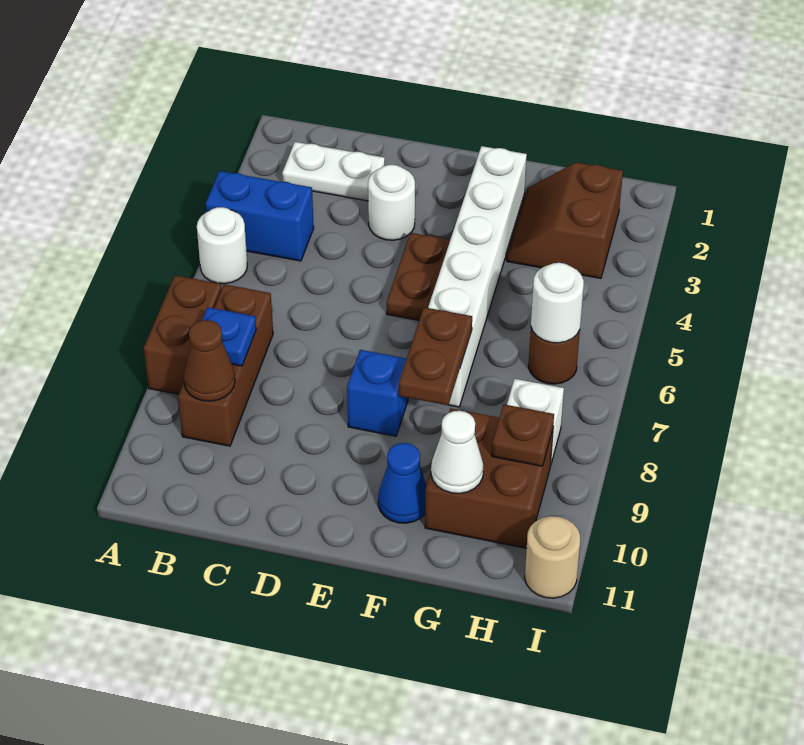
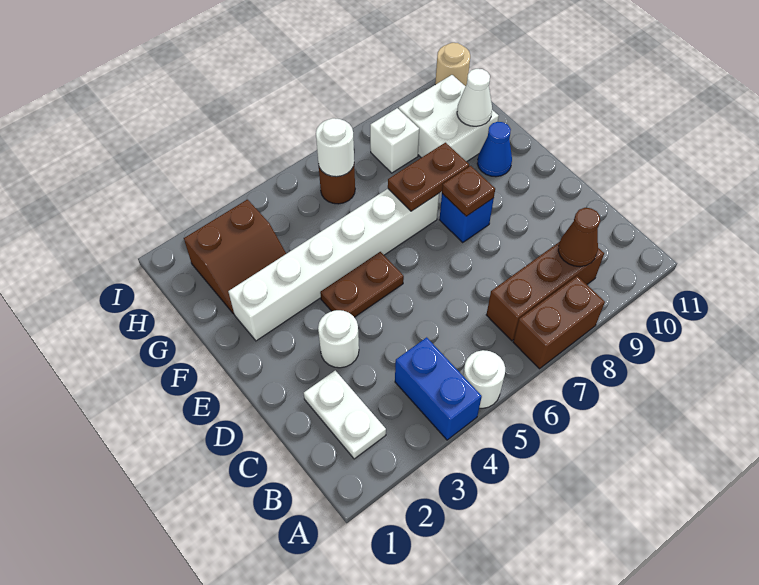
blue 1x1 plate [202,307,256,366] -> none
brown 2x2 brick [425,408,553,548] -> white 2x2 brick [399,75,499,162]
brown 1x1 plate [492,404,554,466] -> brown 1x1 plate moved to [442,166,495,216]

